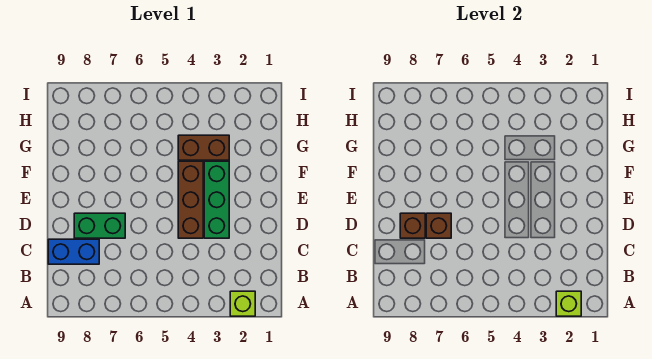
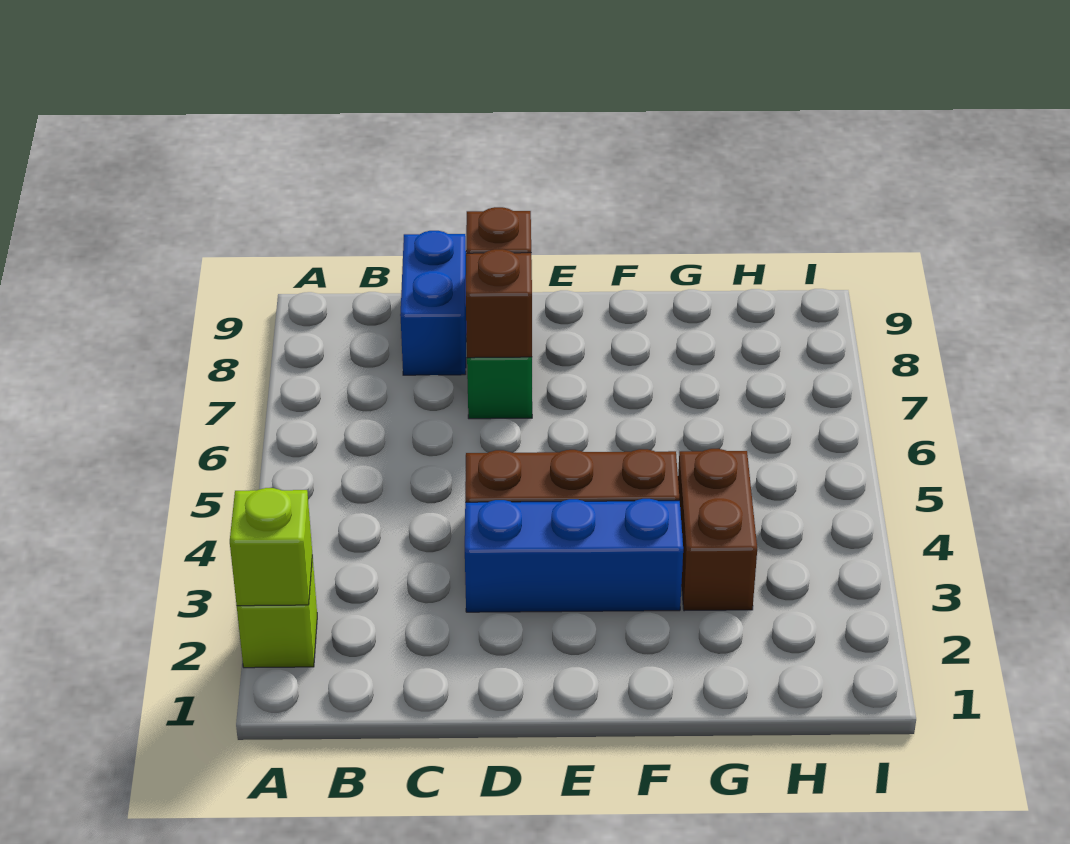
green 1x3 brick [204,161,229,238] -> blue 1x3 brick [465,499,683,612]

